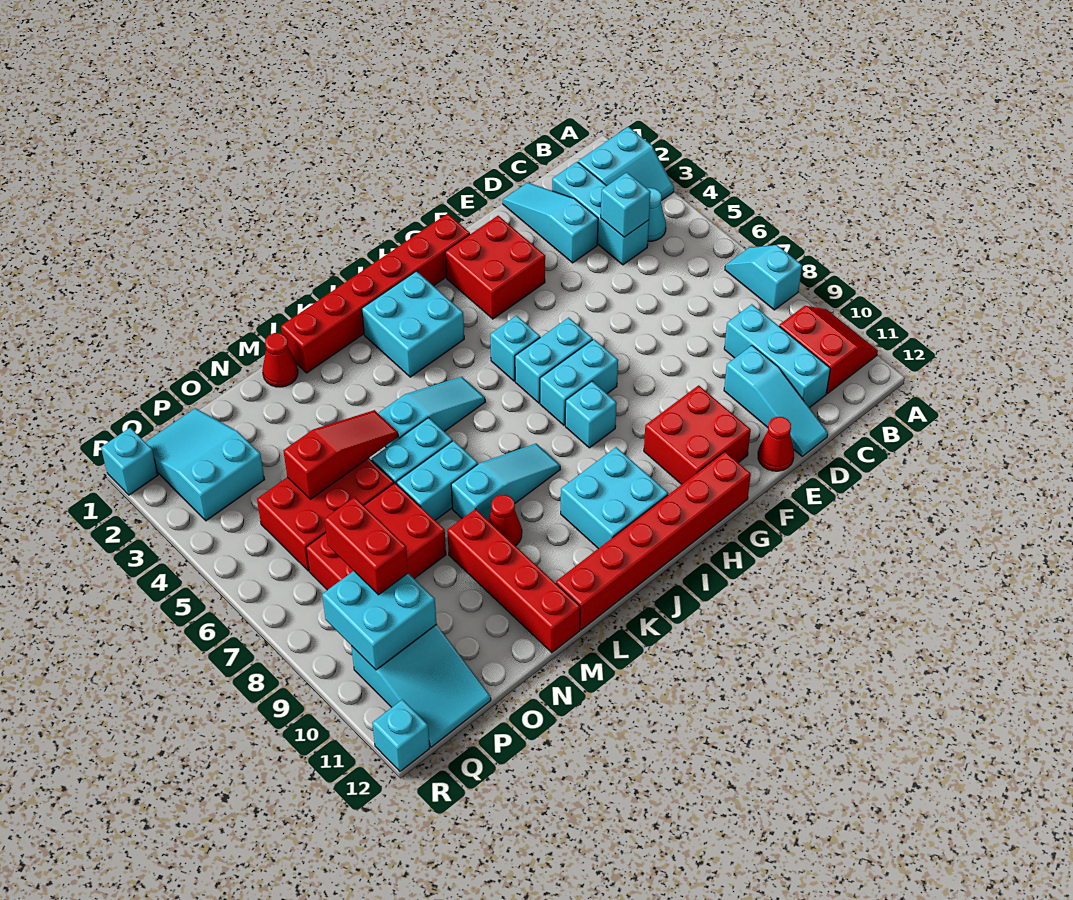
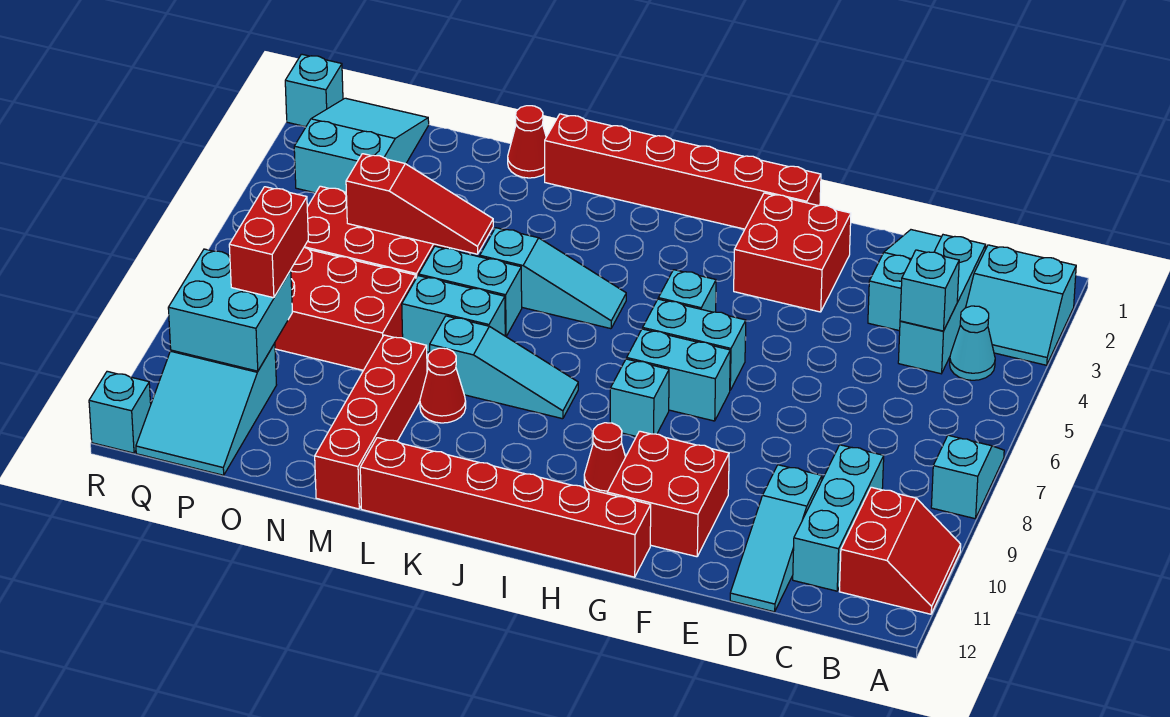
red 1x1 cone [758,417,794,471] -> red 1x1 cone moved to [584,423,625,494]
cyan 2x2 brick [362,271,464,377] -> none
cyan 2x2 brick [561,447,668,549] -> none

